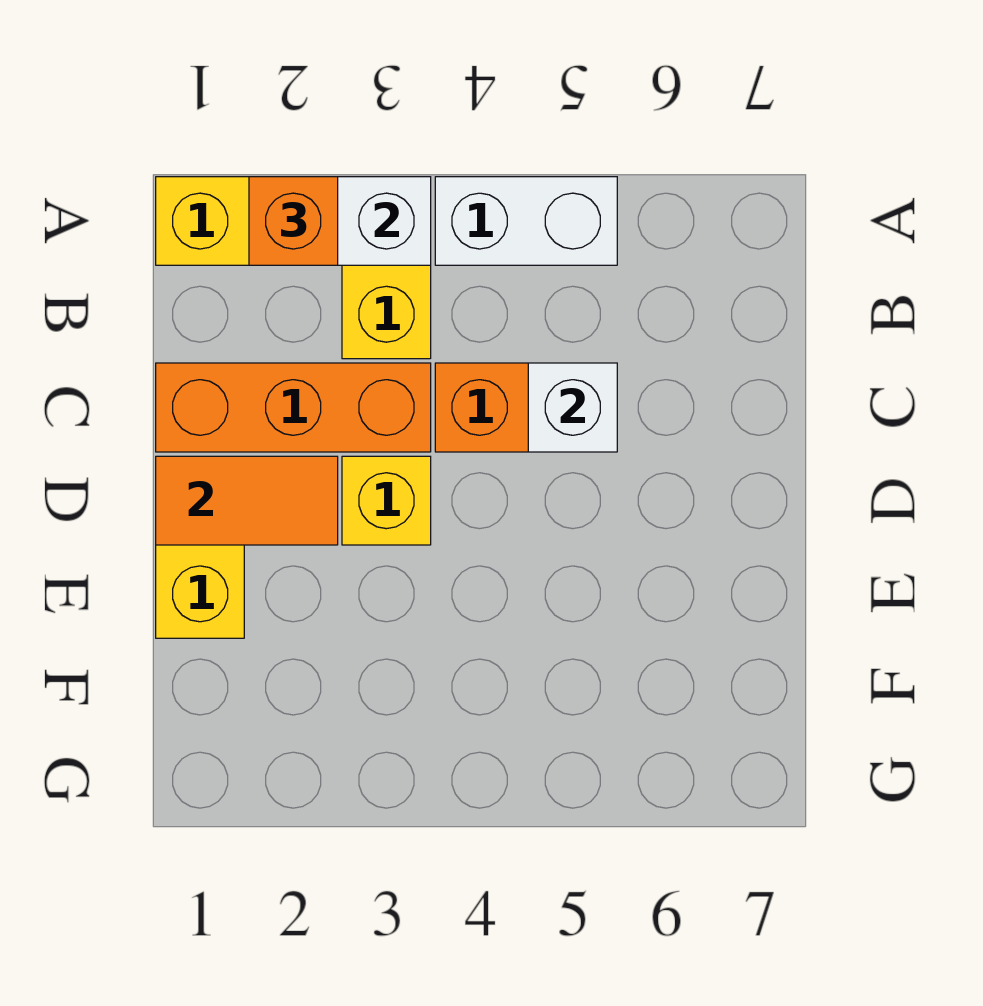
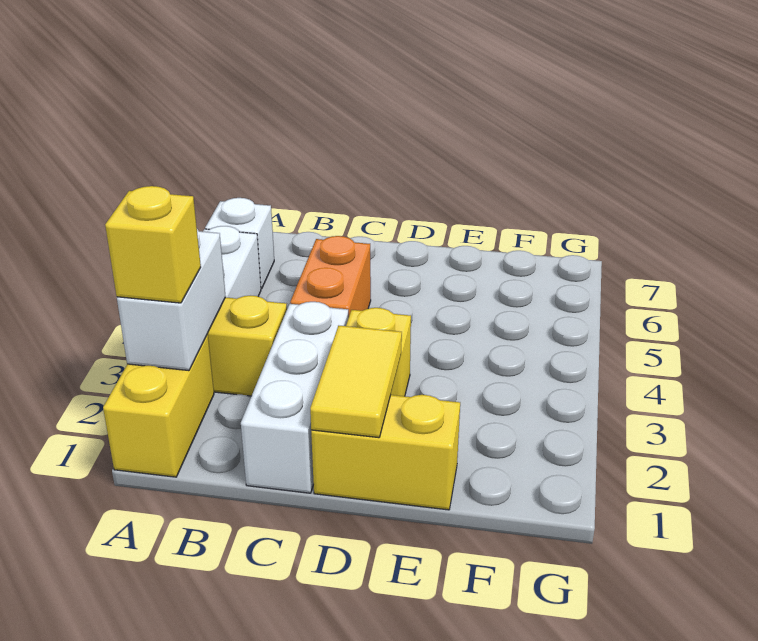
orange 1x1 brick [249,177,338,265] -> yellow 1x1 brick [105,186,201,303]
orange 1x3 brick [156,363,431,452] -> white 1x3 brick [241,302,348,493]
white 1x1 brick [528,363,617,452] -> white 1x1 brick moved to [205,198,274,289]
orange 1x2 tile [156,456,338,545] -> yellow 1x2 tile [310,326,402,438]

